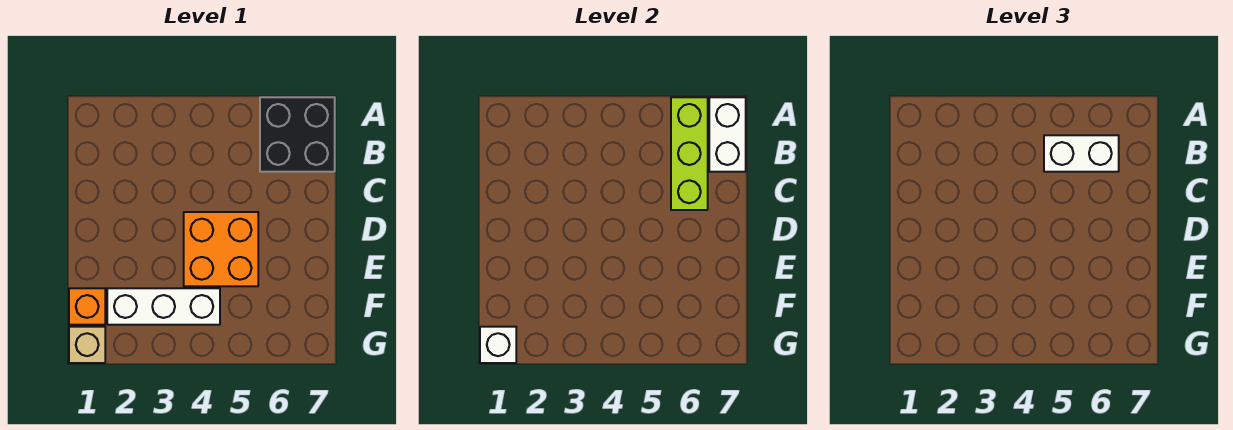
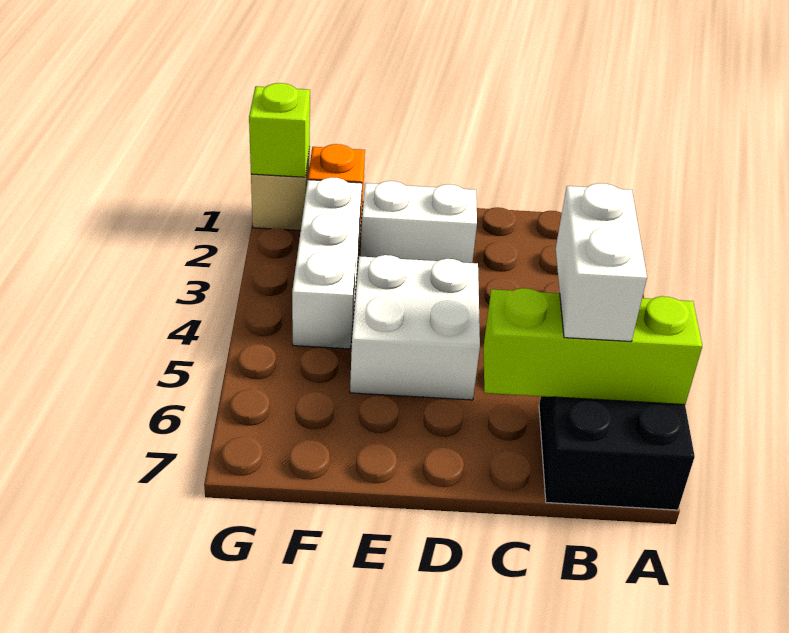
white 1x2 brick [709,97,746,172] -> white 1x2 brick moved to [361,181,477,263]
orange 2x2 brick [184,212,258,286] -> white 2x2 brick [350,255,480,400]
white 1x1 brick [480,327,516,363] -> lime 1x1 brick [249,83,310,177]

